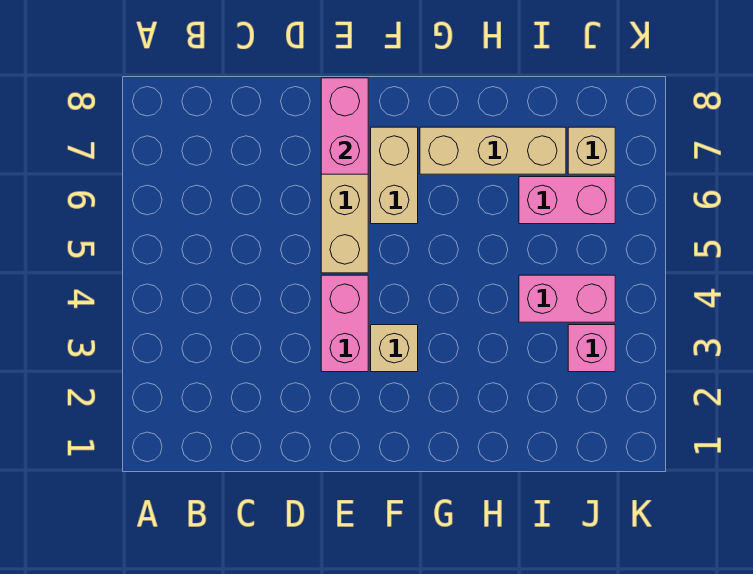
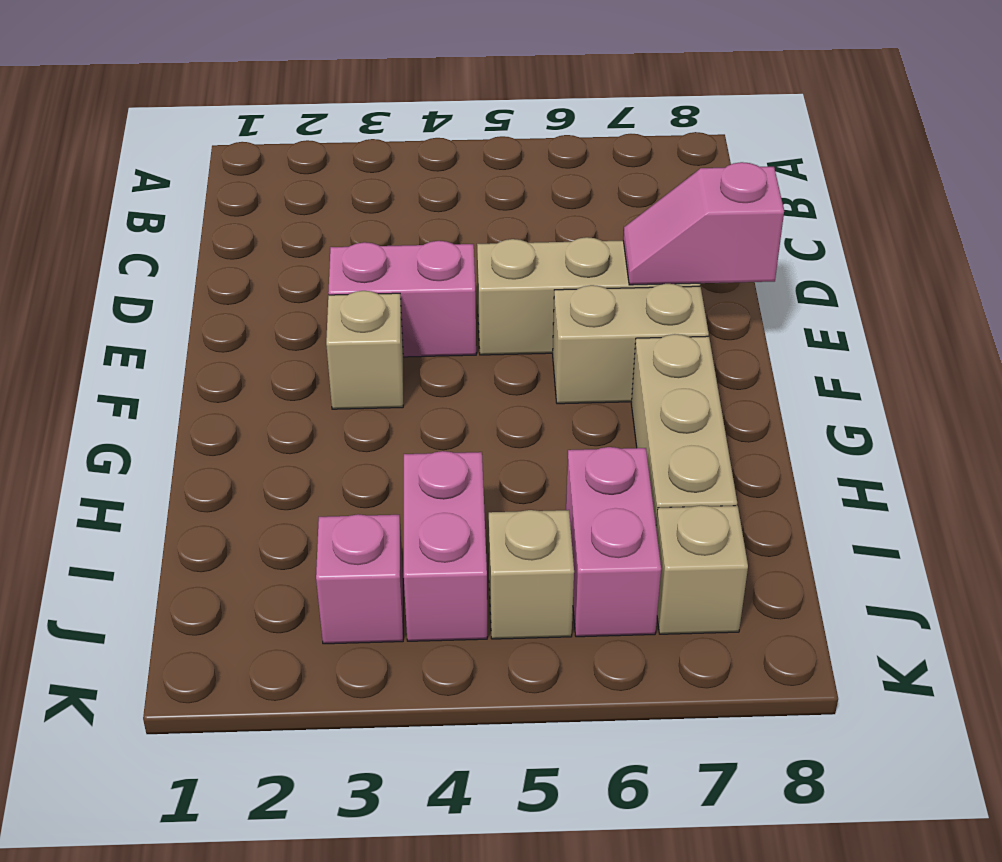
pink 1x2 brick [321,78,368,174] -> pink 1x2 slope [623,162,784,285]
none -> tan 1x1 brick [489,510,574,639]

